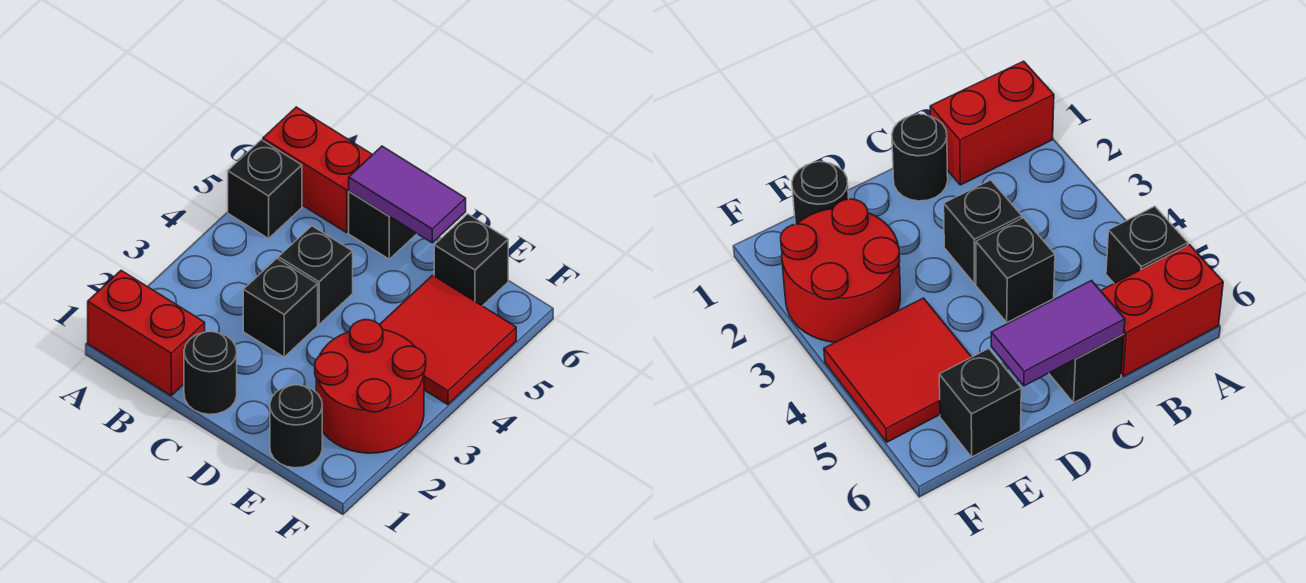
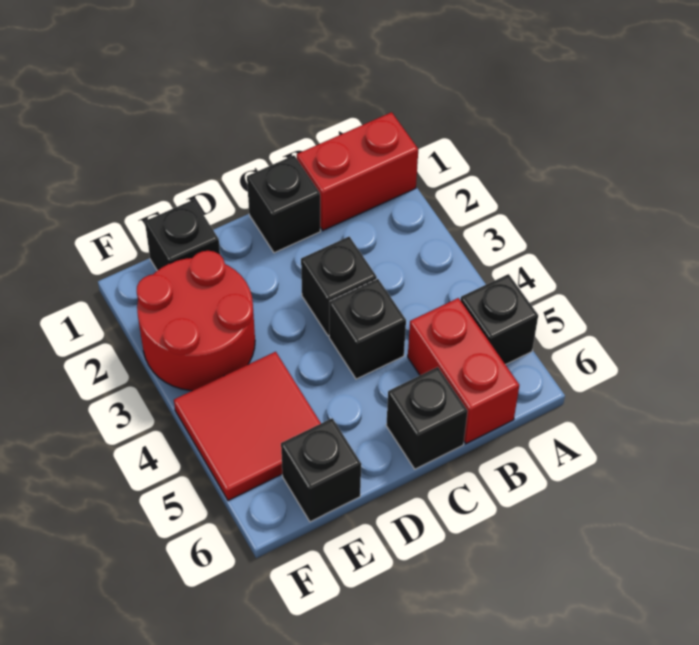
red 1x2 brick [263,107,373,233] -> red 1x2 brick turned to [408,298,519,444]
black 1x1 round brick [184,332,237,414] -> black 1x1 brick [247,155,320,253]
purple 1x2 tile [349,146,466,243] -> none
black 1x1 round brick [270,385,322,468] -> black 1x1 brick [145,200,220,271]

